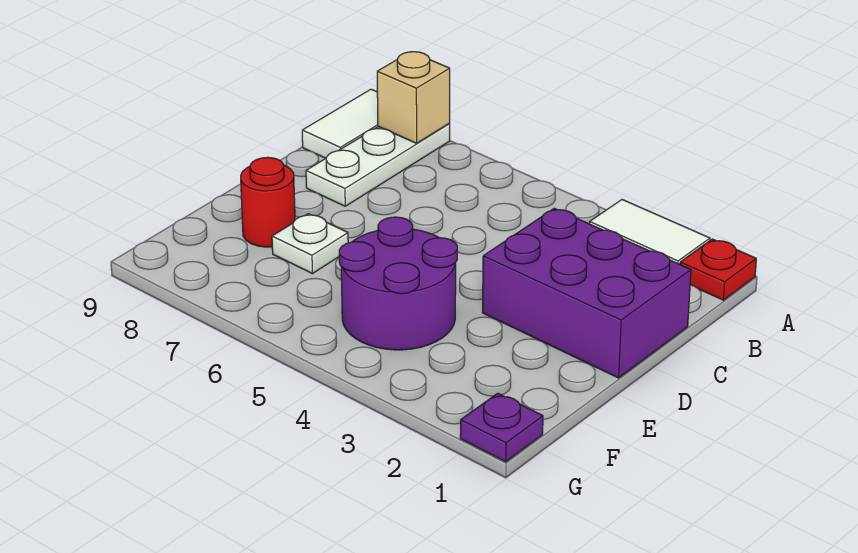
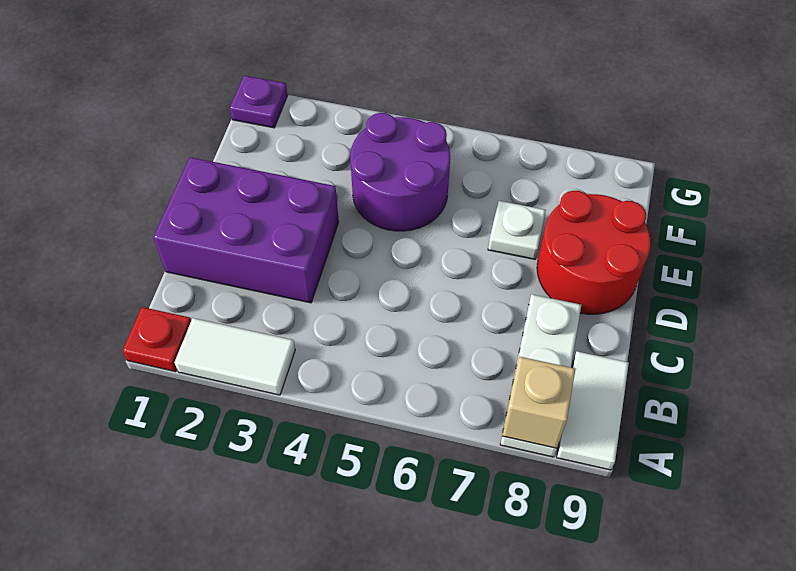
red 1x1 round brick [241,157,295,247] -> red 2x2 round brick [537,191,651,314]

